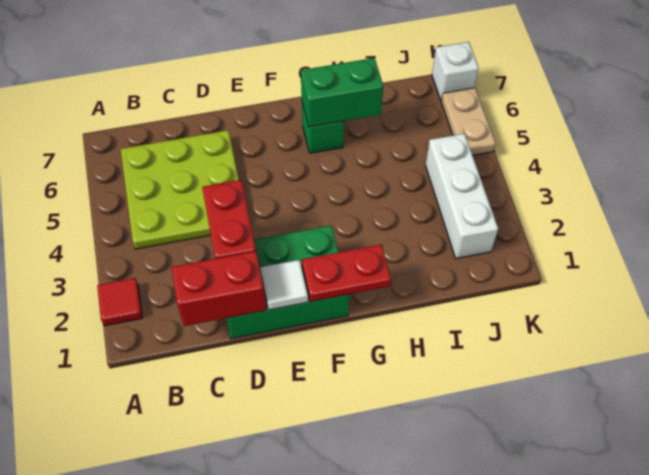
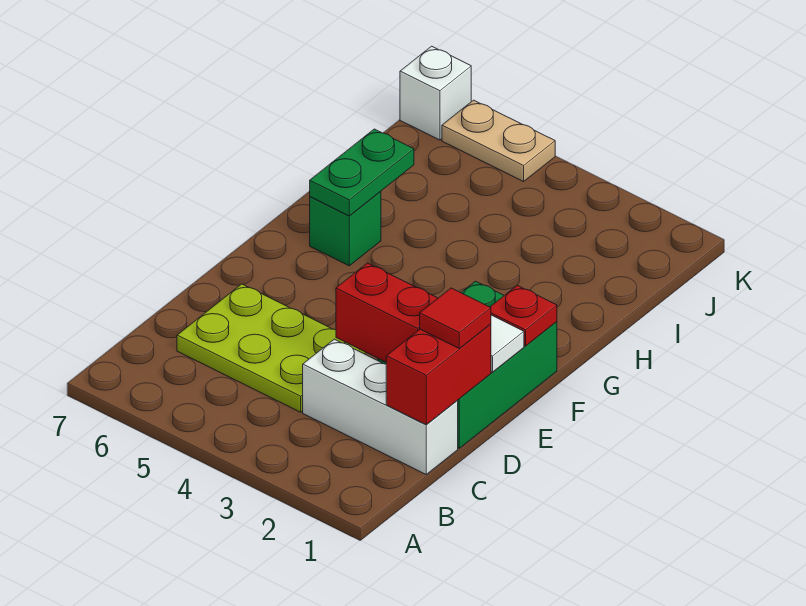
red 1x1 tile [97,278,142,326] -> red 1x1 tile moved to [420,288,491,348]
lime 3x3 plate [121,130,239,249] -> lime 2x3 plate [177,284,365,412]
red 1x2 plate [302,245,391,302] -> red 1x1 plate [491,285,557,346]
green 1x2 brick [301,58,383,127] -> green 1x2 plate [310,129,414,216]
white 1x3 brick [425,134,498,258] -> white 1x3 brick moved to [303,339,458,474]

